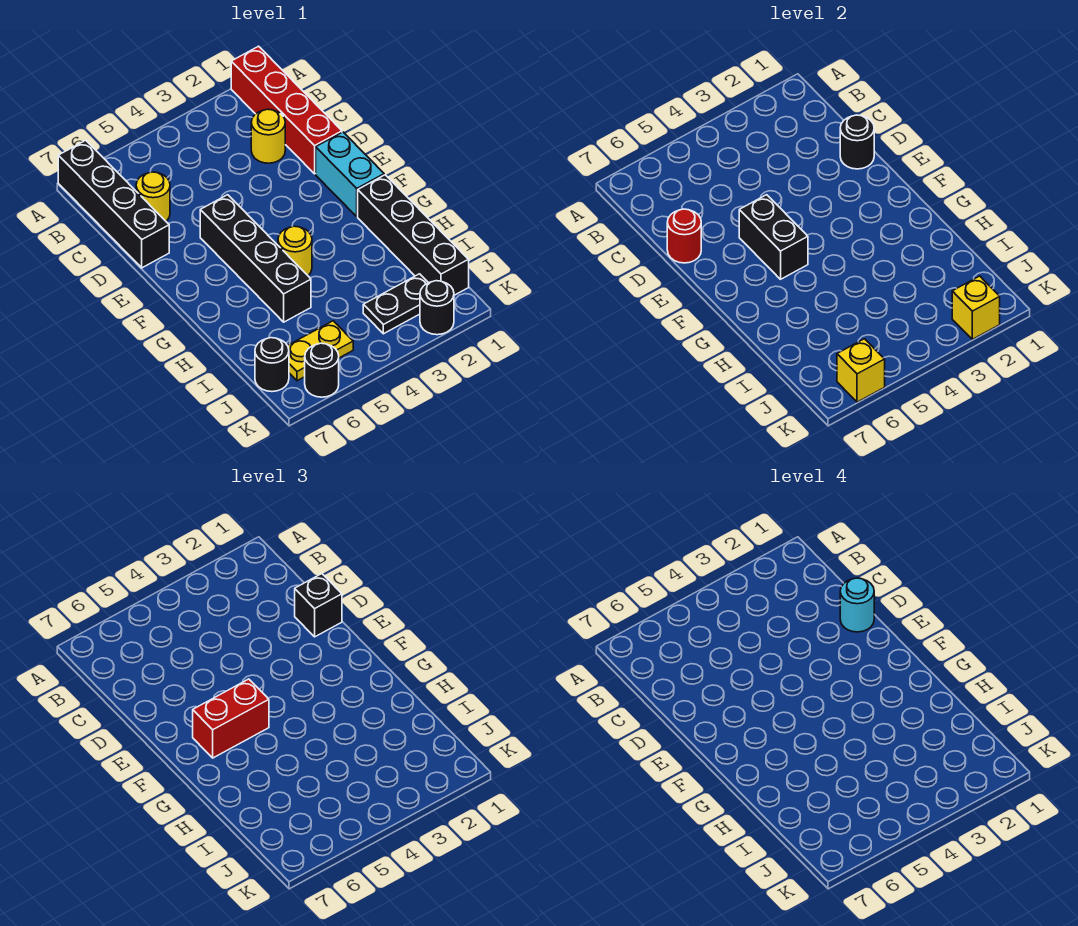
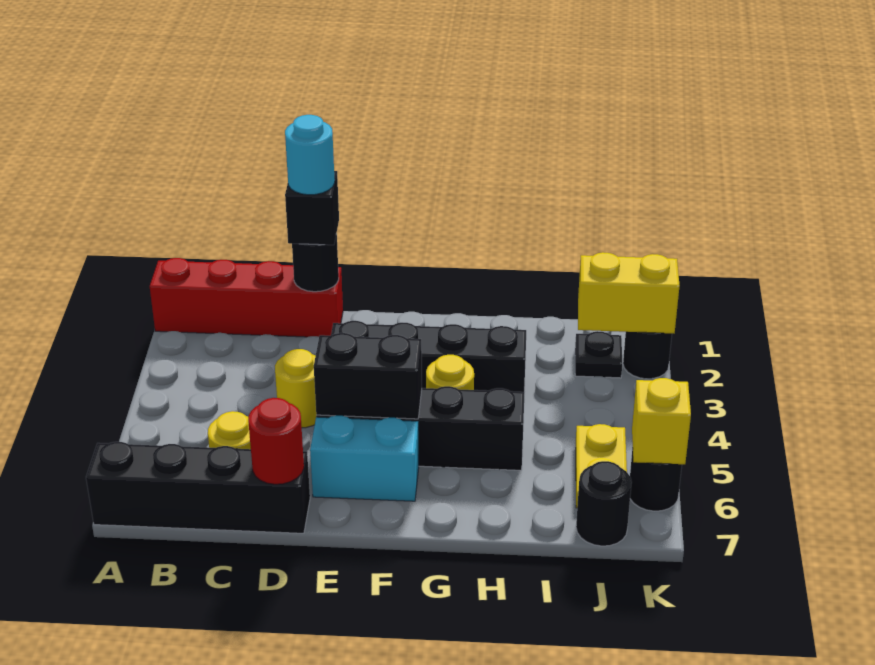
yellow 1x1 round brick [251,109,285,163] -> yellow 1x1 round brick moved to [275,349,316,428]
cyan 1x2 brick [316,132,384,217] -> cyan 1x2 brick moved to [310,416,419,501]
red 1x2 brick [193,679,269,758] -> none
black 1x4 brick [358,175,469,295] -> black 1x4 brick moved to [331,321,526,392]
black 1x2 plate [363,274,428,334] -> black 1x1 plate [575,331,622,378]
yellow 1x1 brick [952,276,1000,339] -> yellow 1x2 brick [578,252,680,333]

